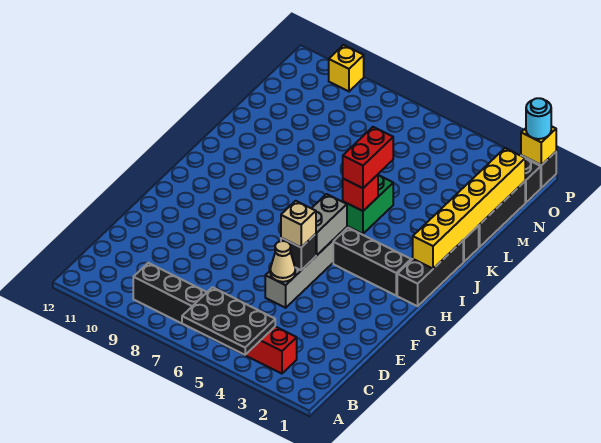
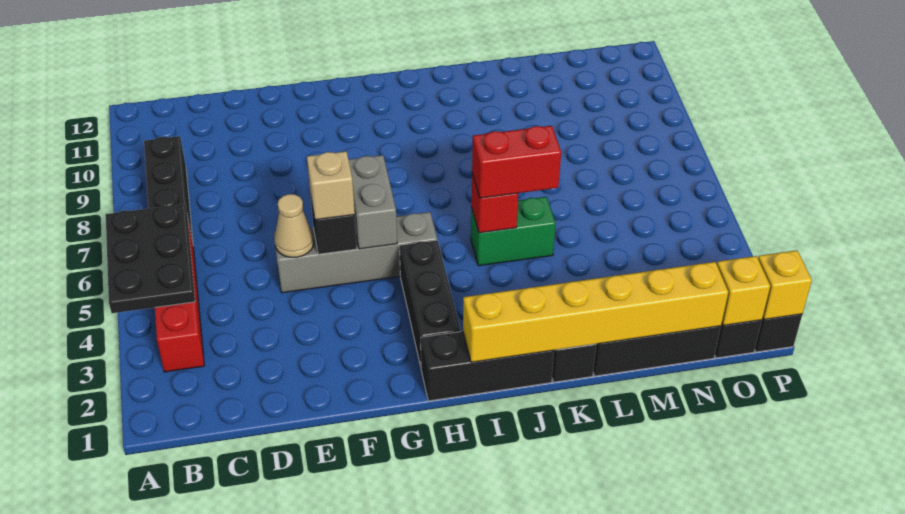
grey 1x2 brick [312,194,347,255] -> grey 1x2 brick turned to [349,155,397,249]
cyan 1x1 round brick [526,98,551,139] -> none
yellow 1x1 brick [329,45,364,91] -> yellow 1x1 brick moved to [717,256,770,325]

